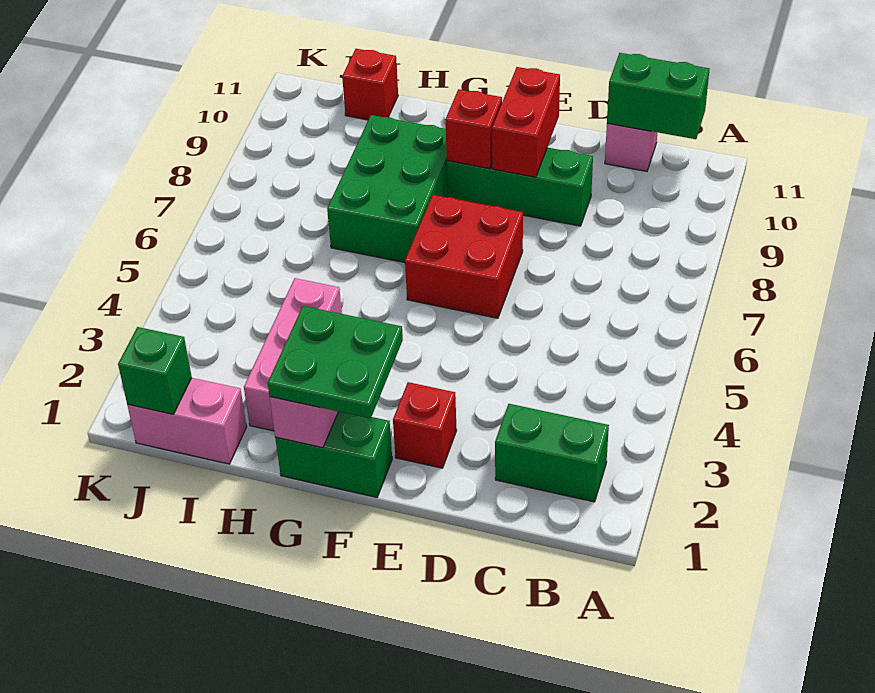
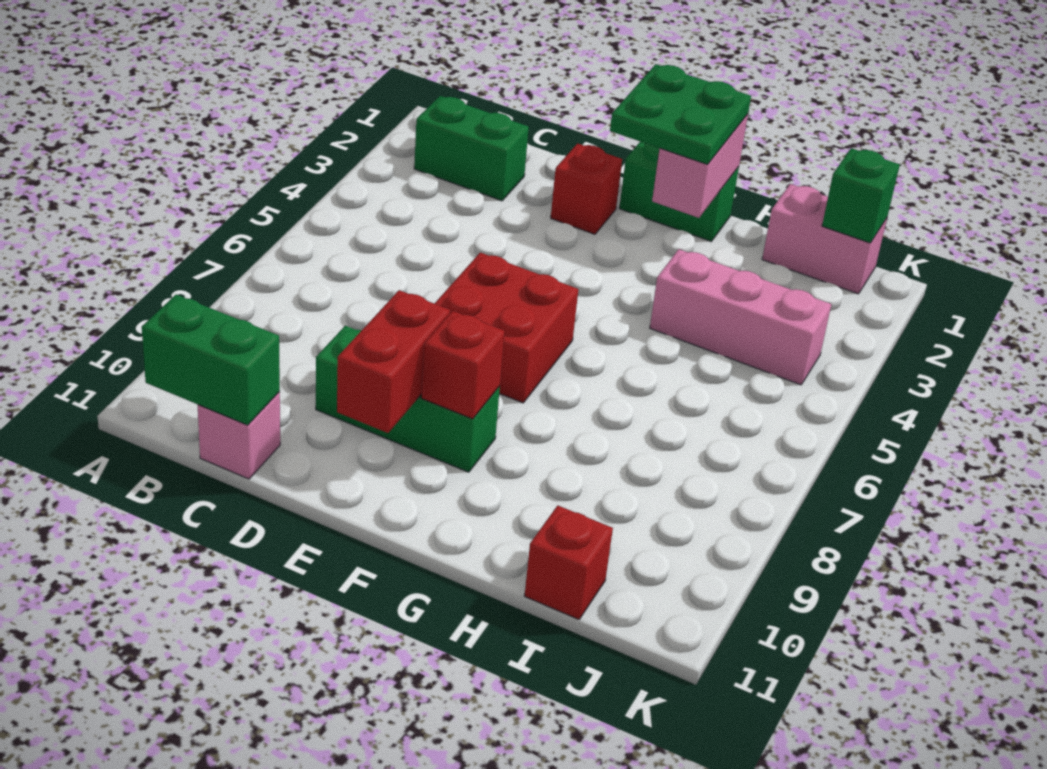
green 2x3 brick [327,115,448,263] -> none
pink 1x3 brick [244,278,342,431] -> pink 1x3 brick turned to [650,249,831,385]

